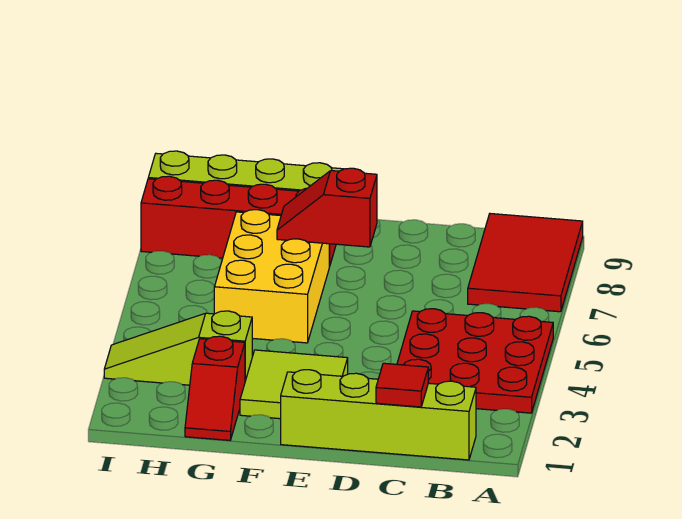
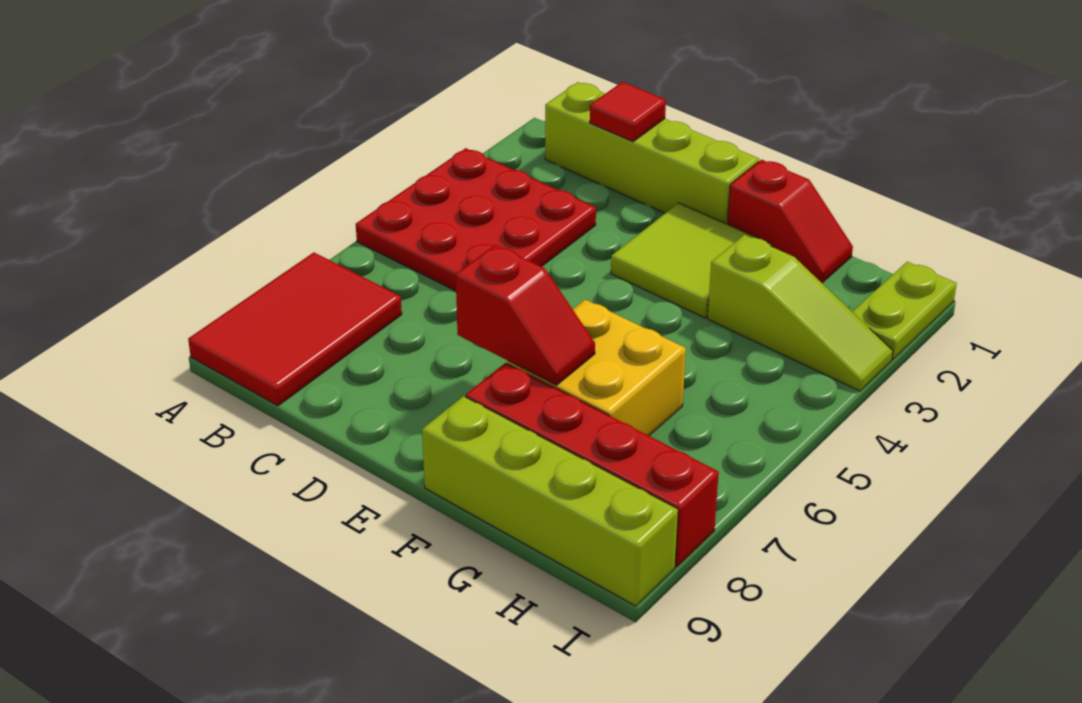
yellow 2x3 brick [214,210,329,343] -> yellow 2x2 brick [508,300,686,436]
red 1x2 slope [185,336,245,440] -> red 1x2 slope turned to [728,160,853,283]
none -> lime 1x2 plate [852,262,957,359]

